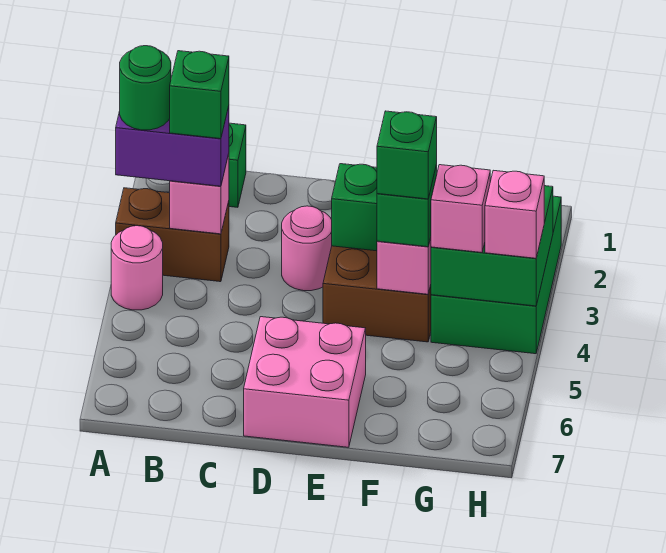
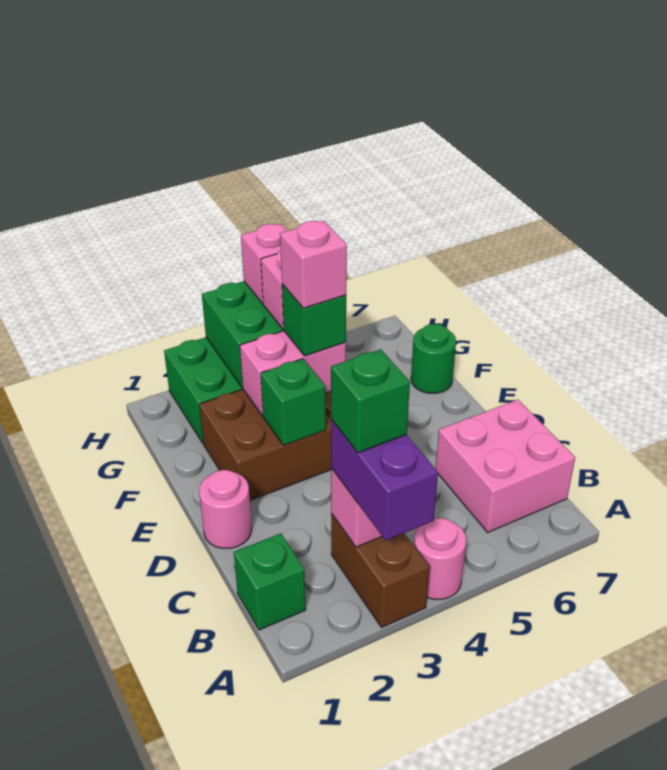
green 1x1 round brick [120,46,171,130] -> green 1x1 round brick moved to [411,324,456,393]
pink 1x1 round brick [282,206,332,291] -> pink 1x1 round brick moved to [199,470,252,548]
pink 2x2 brick [244,317,366,447] -> pink 2x2 brick moved to [436,400,575,532]
green 1x1 brick [377,111,437,199] -> pink 1x1 brick [280,221,347,308]

